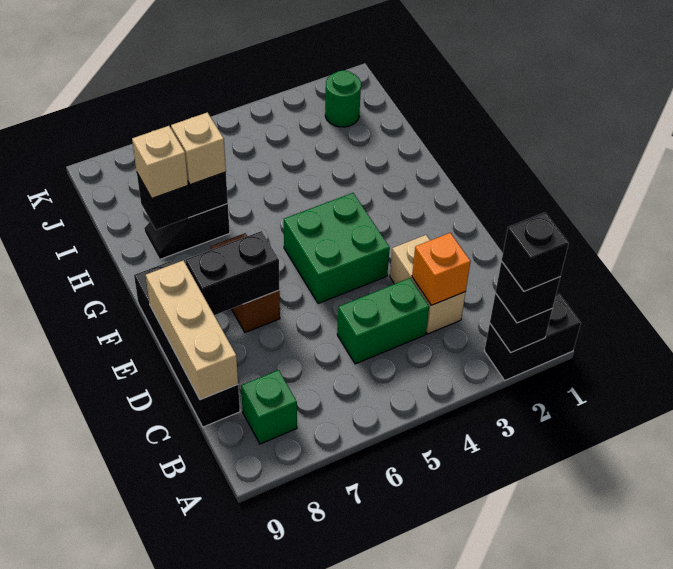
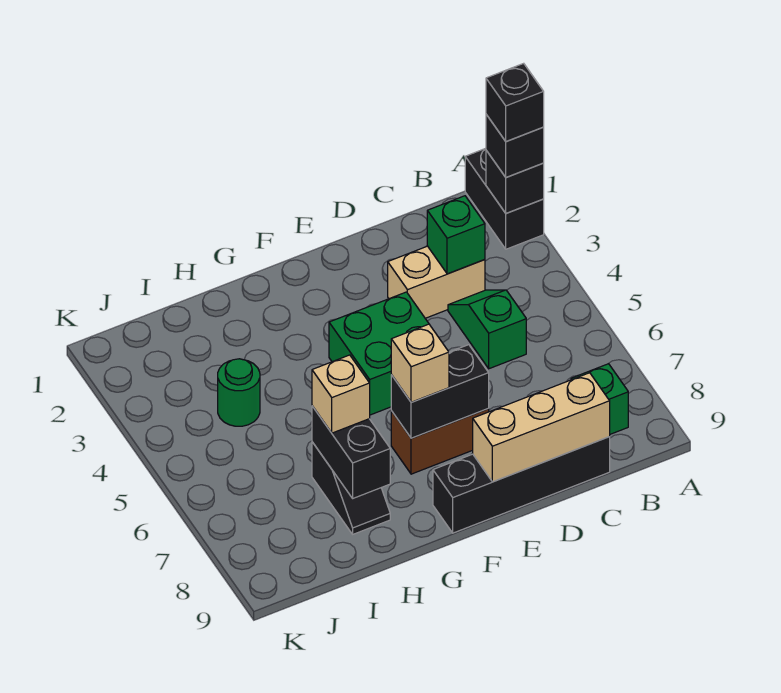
orange 1x1 brick [412,233,471,305] -> green 1x1 brick [427,196,485,274]
green 1x2 brick [337,278,429,364] -> green 1x2 slope [448,290,526,369]
black 1x2 brick [186,231,280,315] -> black 1x2 brick turned to [391,345,489,438]
tan 1x1 brick [132,126,188,198] -> tan 1x1 brick moved to [391,324,449,402]
green 1x1 round brick [325,70,361,127] -> green 1x1 round brick moved to [218,359,260,426]

